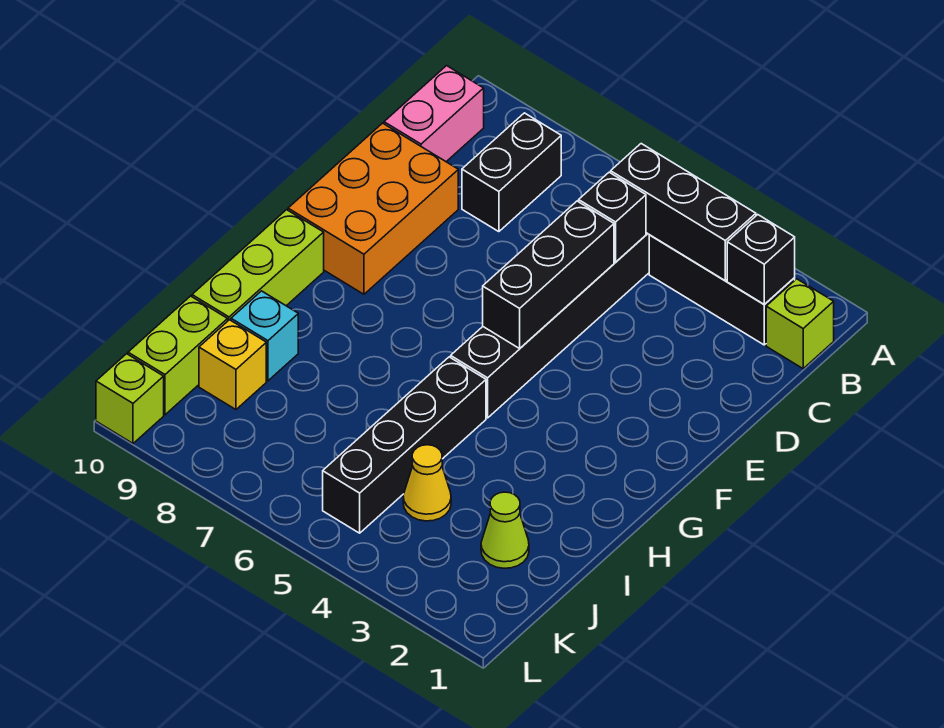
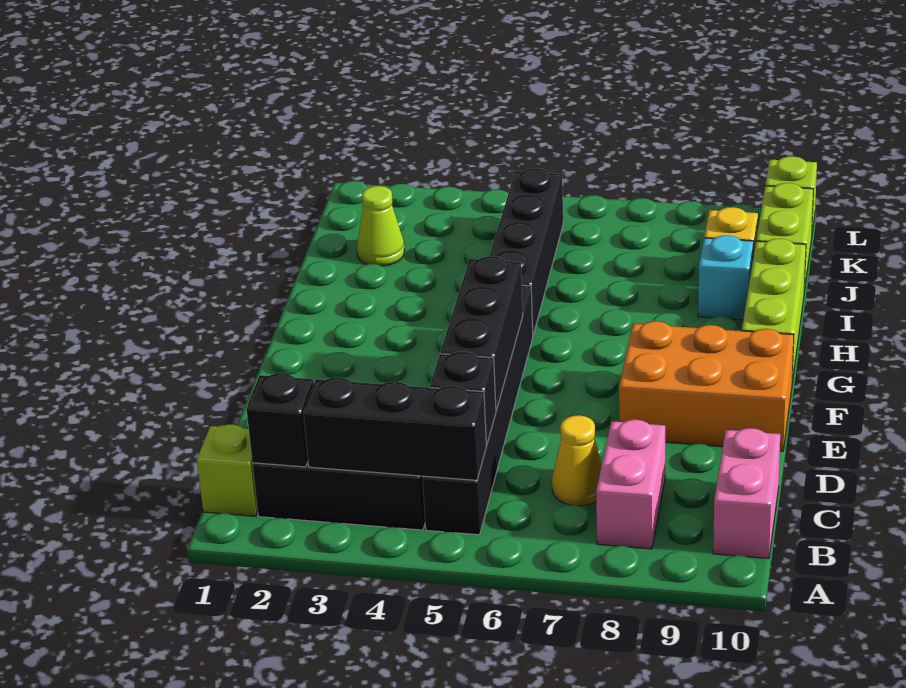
black 1x2 brick [462,113,561,232] -> pink 1x2 brick [596,420,665,549]
orange 2x3 brick [288,123,458,294] -> orange 2x3 brick turned to [619,321,794,451]
yellow 1x1 cone [403,445,451,521] -> yellow 1x1 cone moved to [552,415,602,506]

